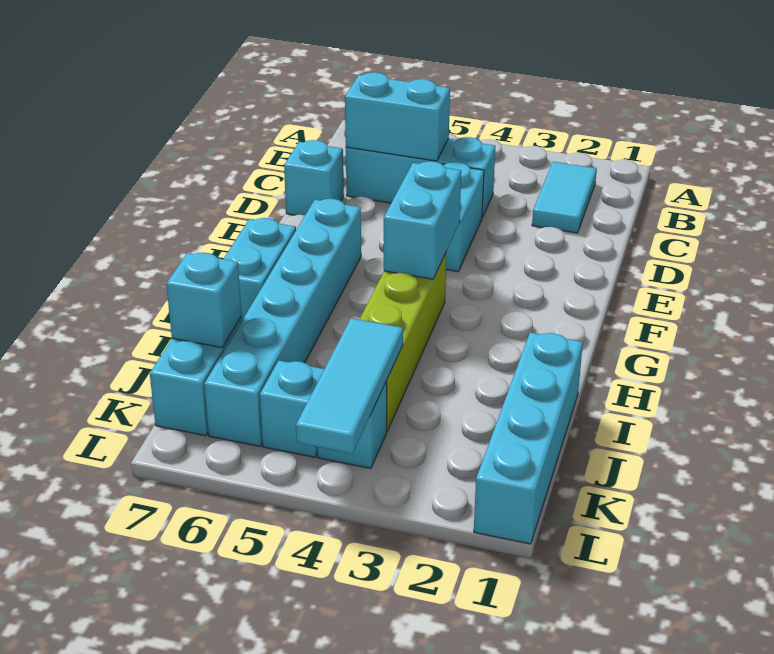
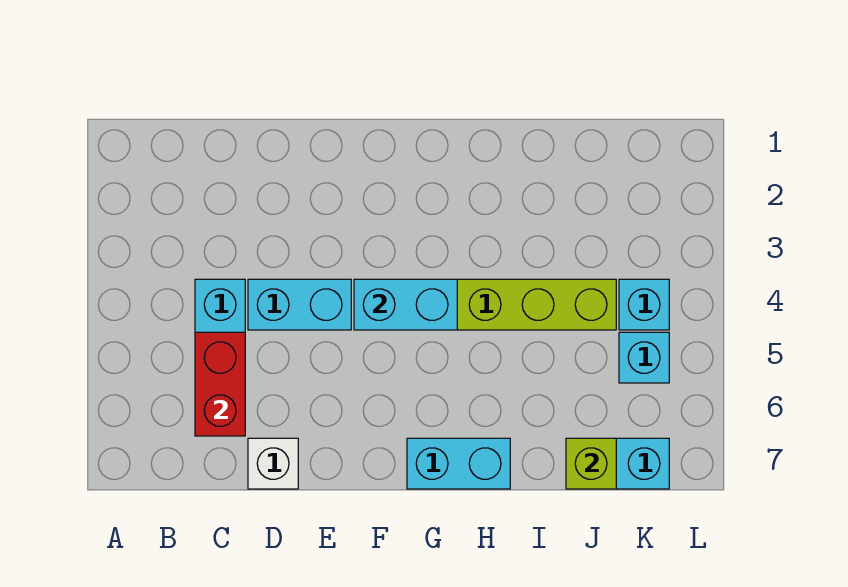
cyan 1x2 tile [532,162,597,233] -> none
cyan 1x2 brick [345,72,450,161] -> red 1x2 brick [195,332,245,436]
cyan 1x1 brick [284,140,344,215] -> white 1x1 brick [248,438,298,489]
cyan 1x6 brick [204,199,361,446] -> none
cyan 1x4 brick [474,332,583,544] -> none
cyan 1x3 tile [296,318,403,454] -> none
cyan 1x1 brick [166,253,242,348] -> lime 1x1 brick [566,438,616,489]

